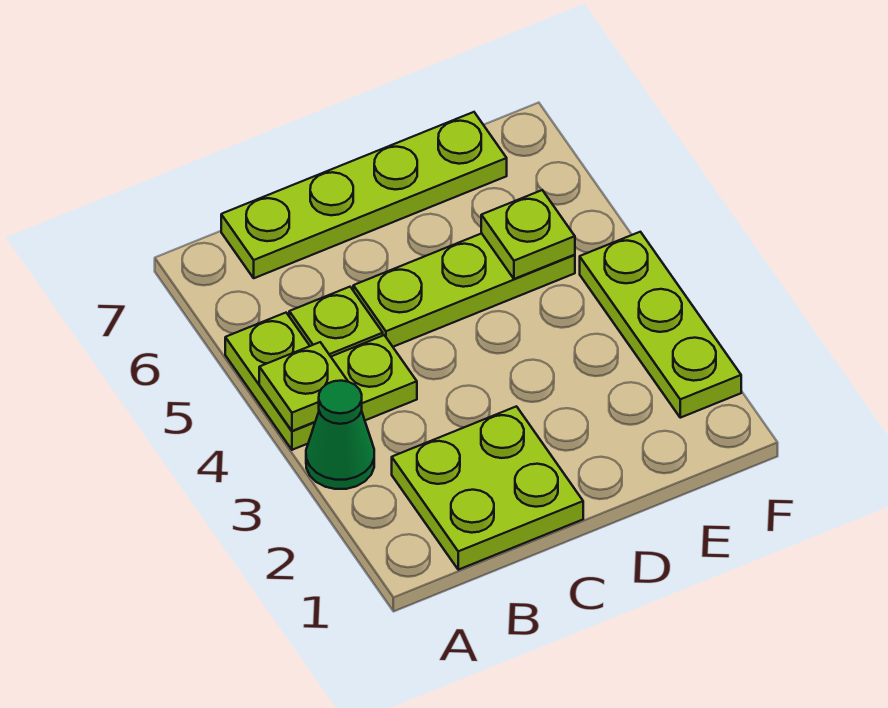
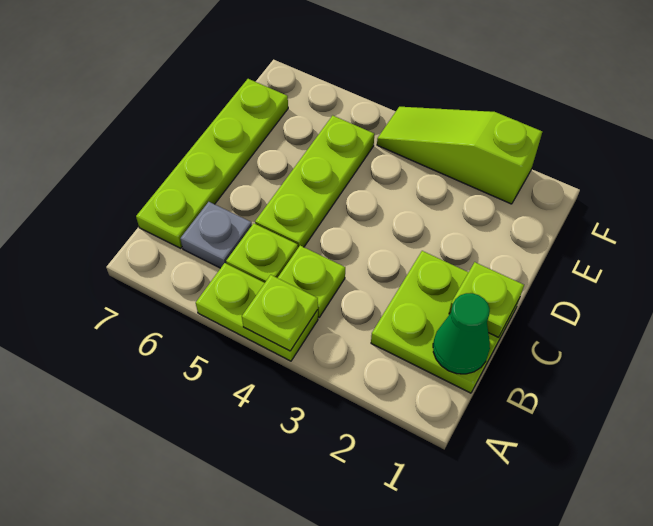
green 1x1 cone [306,381,374,489] -> green 1x1 cone moved to [433,293,490,374]
none -> grey 1x1 plate [180,202,252,268]
lime 1x1 plate [481,190,575,279] -> lime 1x1 plate moved to [449,262,524,337]
lime 1x3 plate [580,232,741,418] -> lime 1x3 slope [377,107,542,204]

